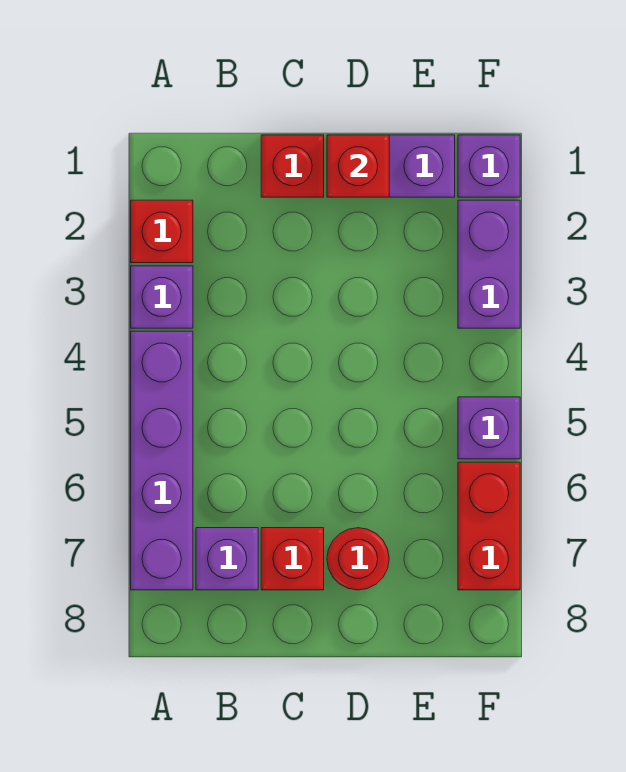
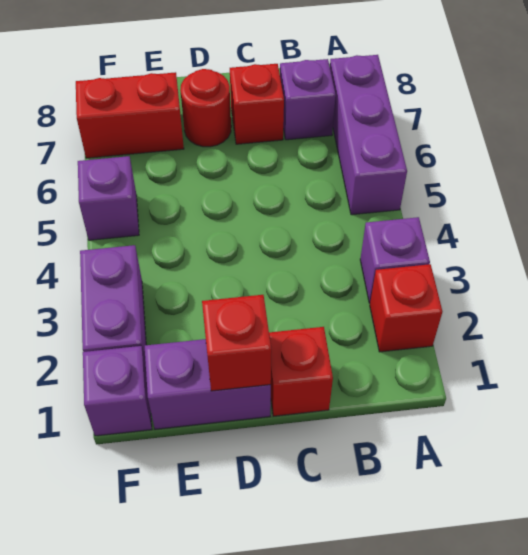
purple 1x4 brick [131,331,193,590] -> purple 1x3 brick [330,55,407,215]
red 1x2 brick [458,462,520,590] -> red 1x2 brick turned to [76,72,184,158]

